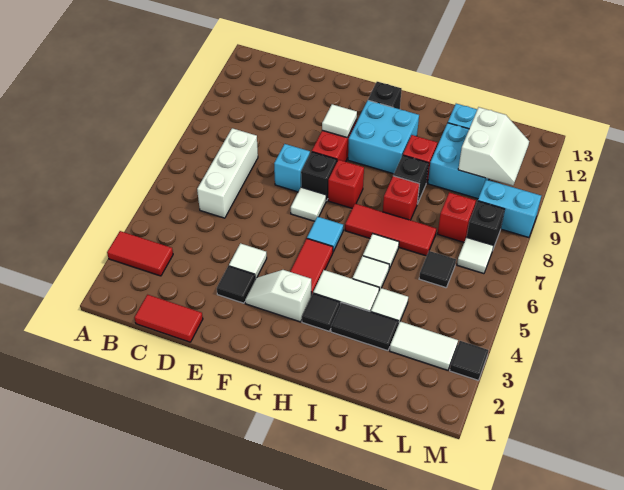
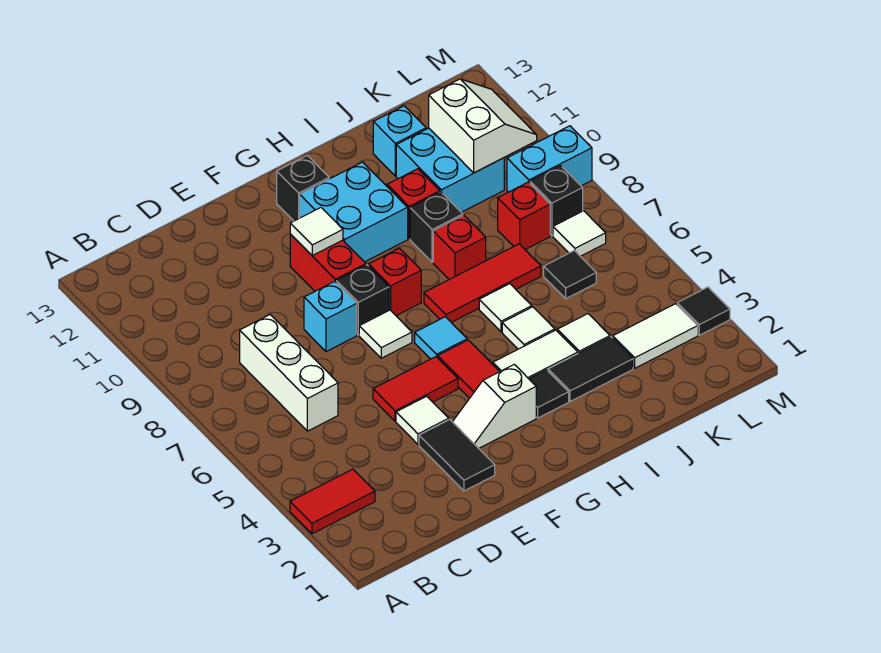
red 1x2 tile [134,295,203,342] -> red 1x2 tile moved to [373,357,458,421]
black 1x1 tile [217,266,255,303] -> black 1x2 tile [419,420,495,491]

